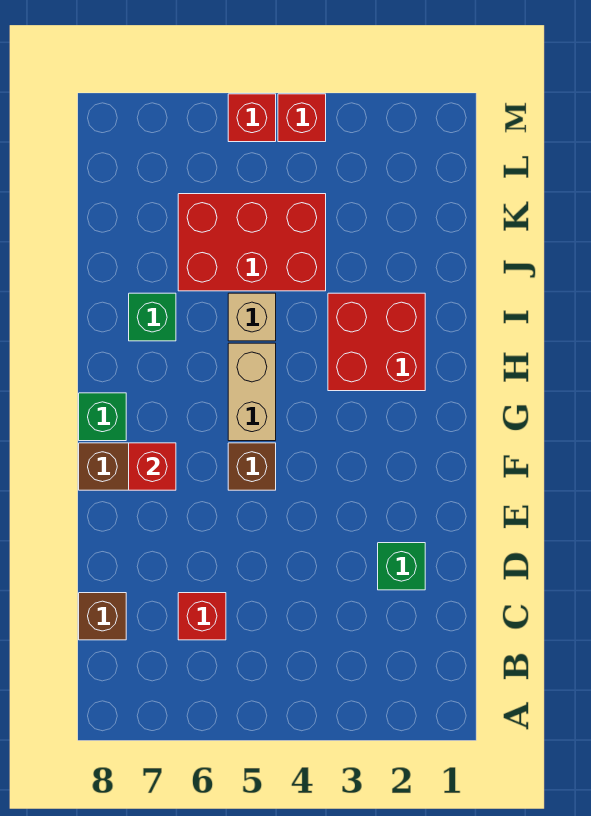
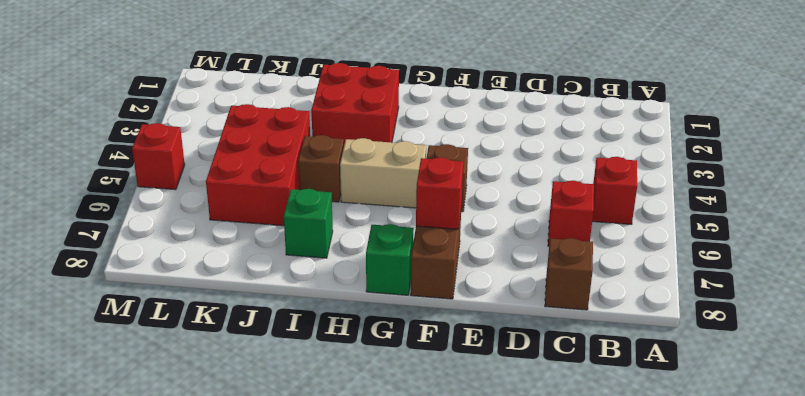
green 1x1 brick [378,543,425,590] -> none
tan 1x1 brick [228,293,276,341] -> brown 1x1 brick [298,135,344,202]
red 1x1 brick [278,94,326,142] -> red 1x1 brick moved to [592,157,637,225]

